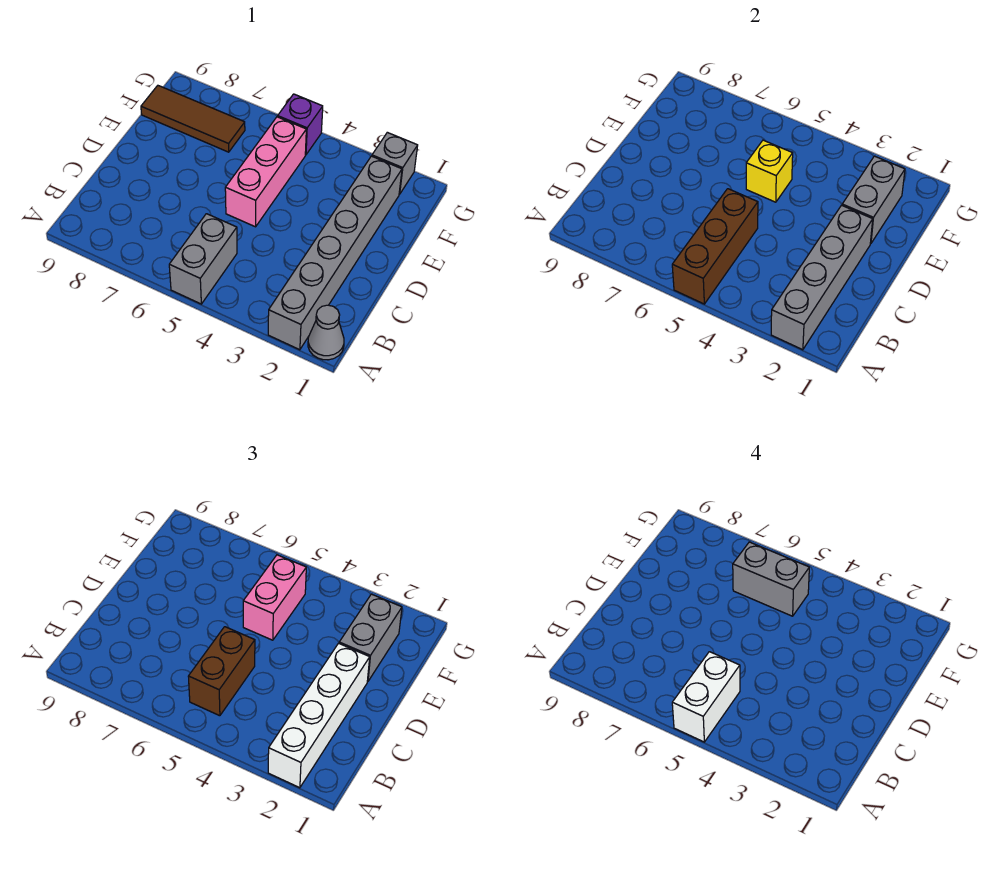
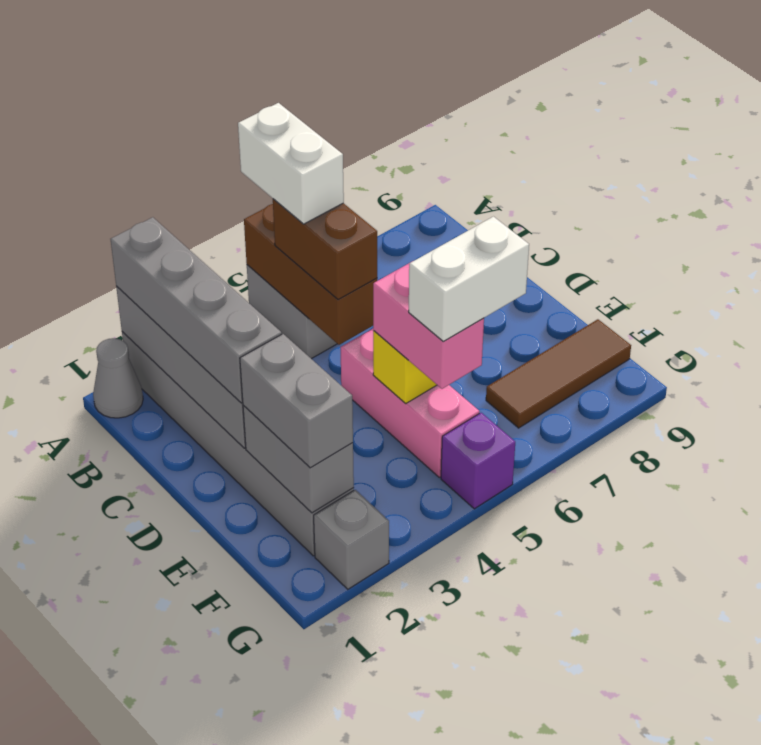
white 1x4 brick [268,643,370,788] -> grey 1x4 brick [111,217,282,403]
grey 1x2 brick [733,542,809,616] -> white 1x2 brick [409,217,529,341]

